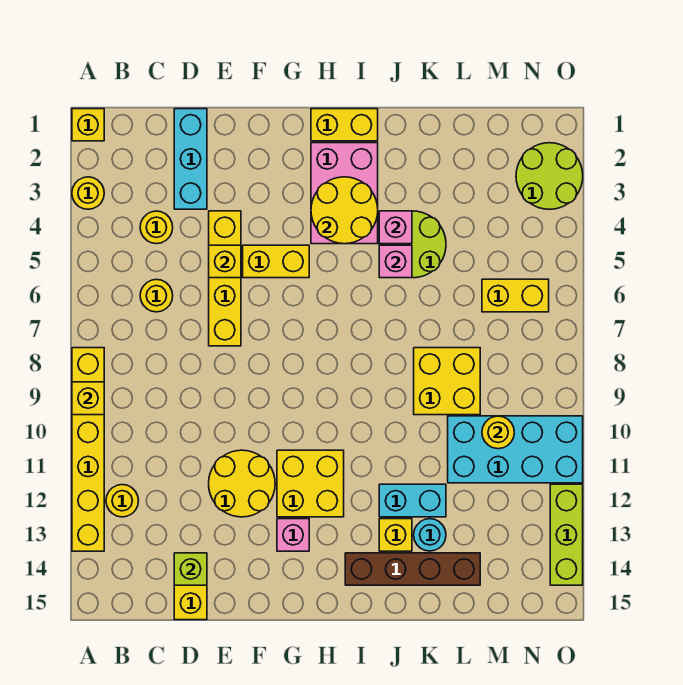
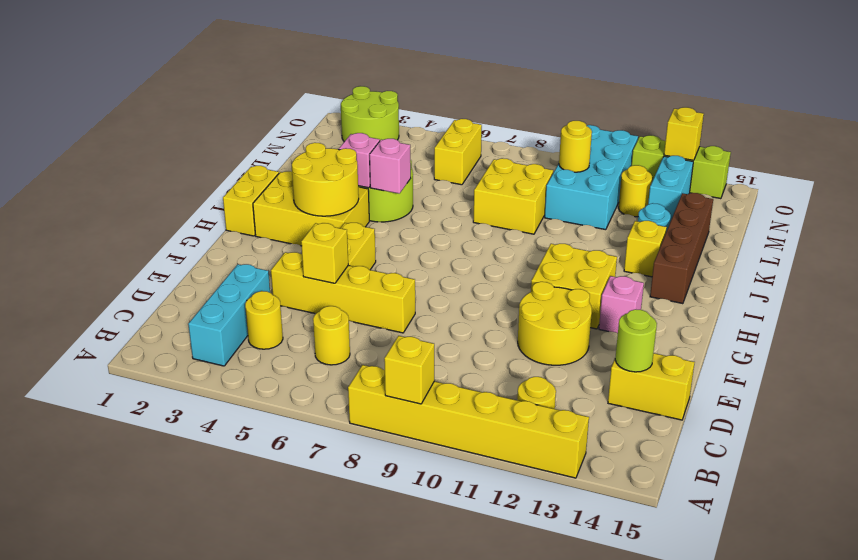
yellow 1x1 brick [72,109,104,141] -> yellow 1x1 brick moved to [664,107,704,160]
yellow 1x1 round brick [72,177,104,209] -> yellow 1x1 round brick moved to [618,165,652,217]
cyan 1x3 brick [174,109,207,209] -> cyan 1x3 brick turned to [188,264,270,366]
lime 1x1 brick [174,553,207,585] -> lime 1x1 round brick [615,309,657,372]
pink 2x3 brick [311,143,378,244] -> yellow 2x3 brick [253,171,369,246]
cyan 1x2 brick [379,484,446,517] -> cyan 1x2 brick moved to [648,156,693,222]

